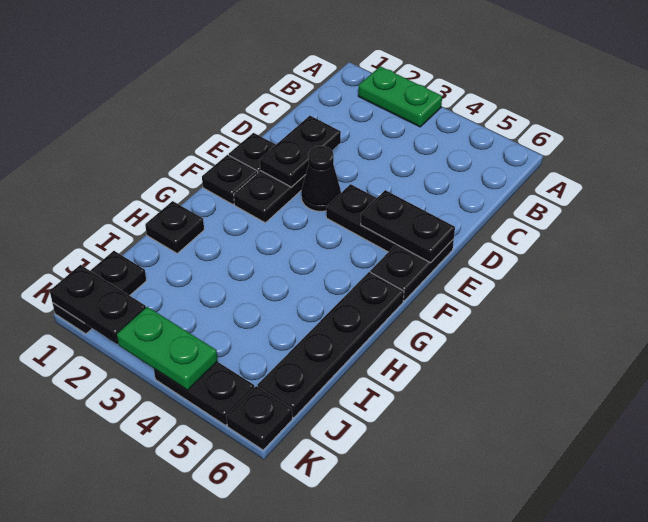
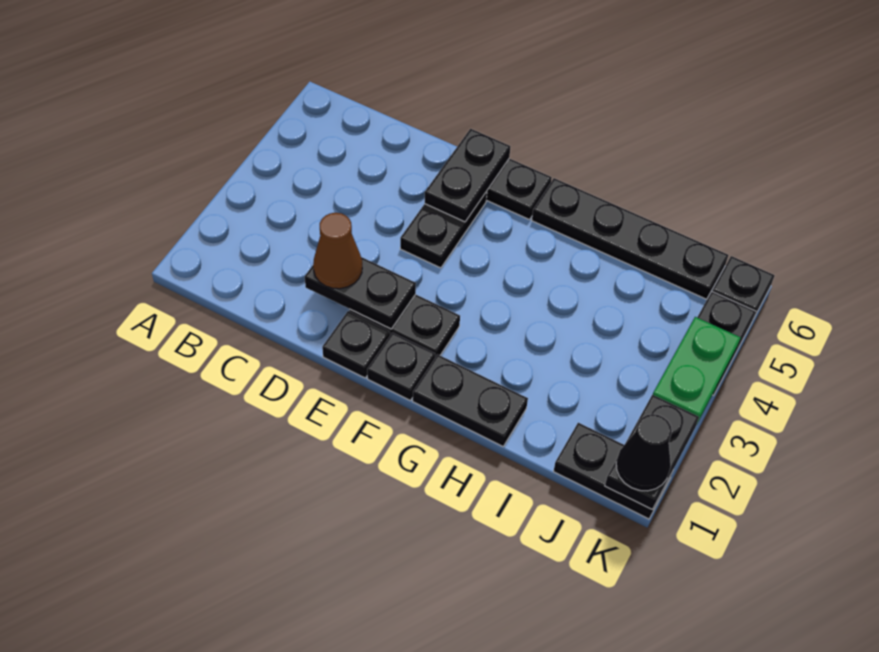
green 1x2 plate [358,66,442,127] -> none
none -> brown 1x1 cone [313,213,362,289]
black 1x1 cone [301,146,341,211] -> black 1x1 cone moved to [616,414,672,491]
black 1x1 plate [145,201,204,253] -> black 1x2 plate [413,354,528,446]

